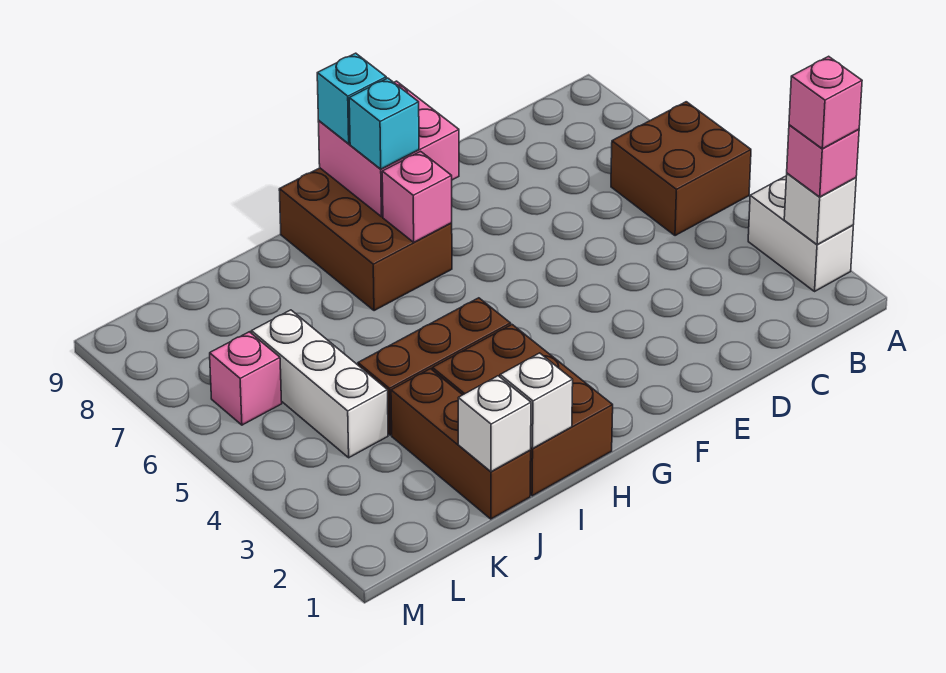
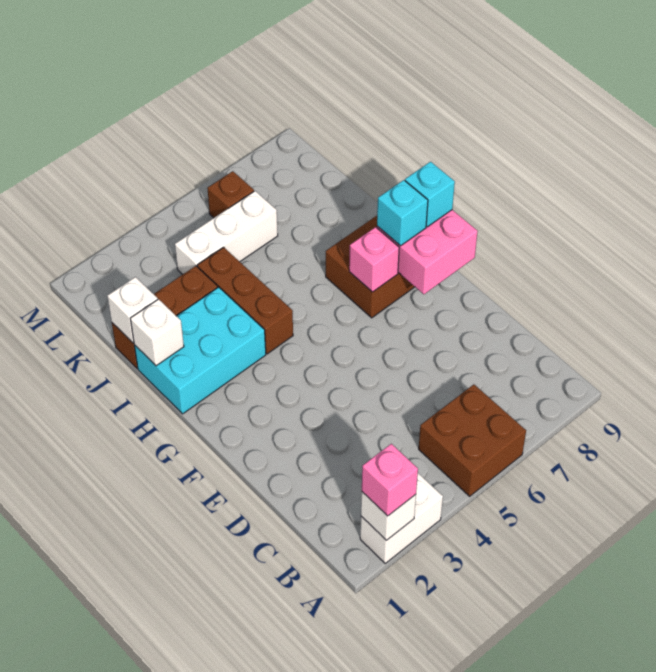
pink 1x1 brick [789,56,862,149] -> none
brown 2x3 brick [432,325,613,496] -> cyan 2x3 brick [134,287,266,414]
pink 1x1 brick [210,332,282,425] -> brown 1x1 brick [207,171,254,218]

